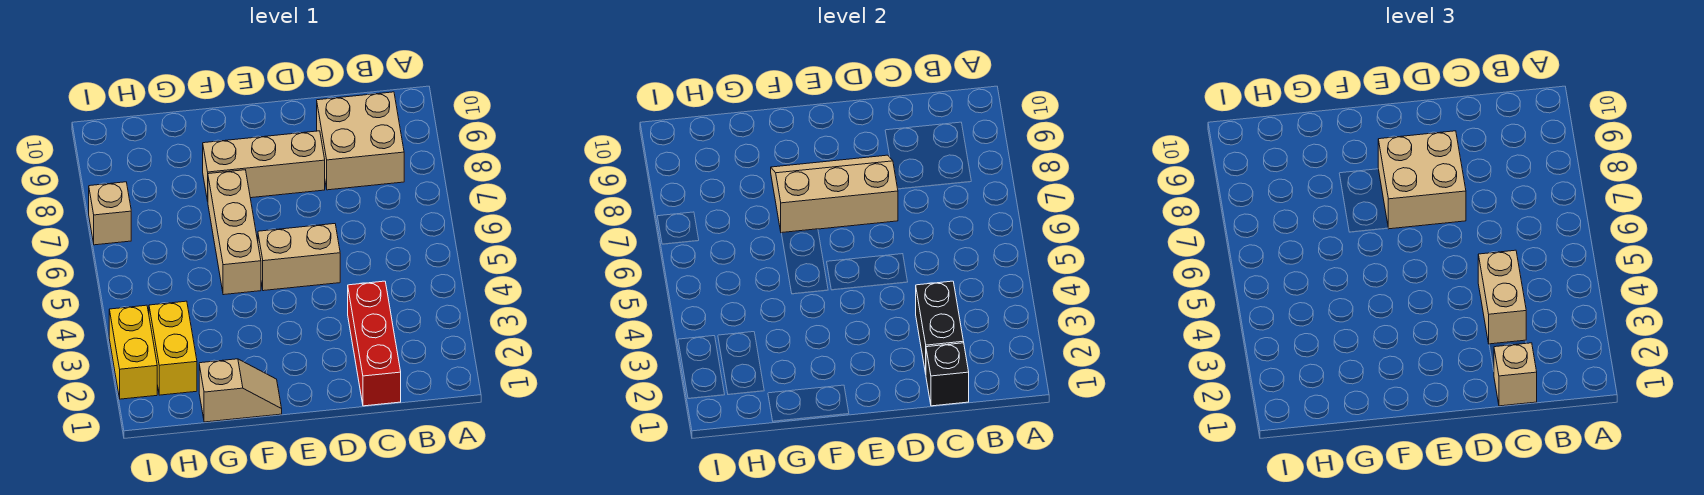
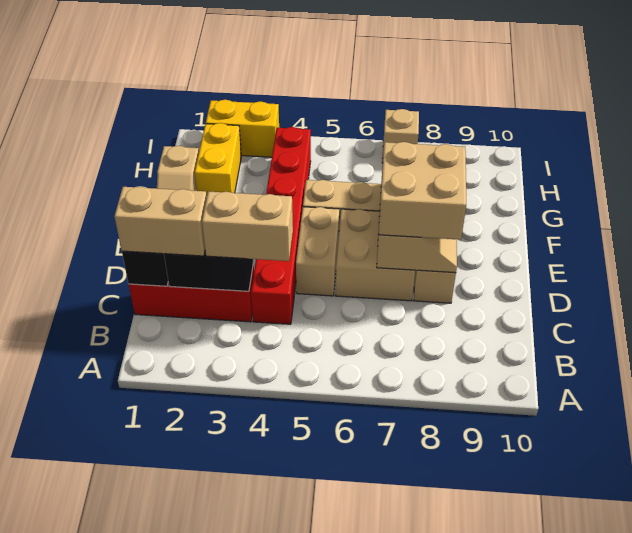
tan 2x2 brick [317,92,404,190] -> tan 2x2 brick moved to [335,209,415,301]
tan 1x1 brick [1494,343,1537,406] -> tan 1x2 brick [114,187,207,256]
none -> red 1x6 brick [251,127,311,324]
yellow 1x2 brick [149,301,197,395] -> yellow 1x2 brick turned to [195,123,241,196]

